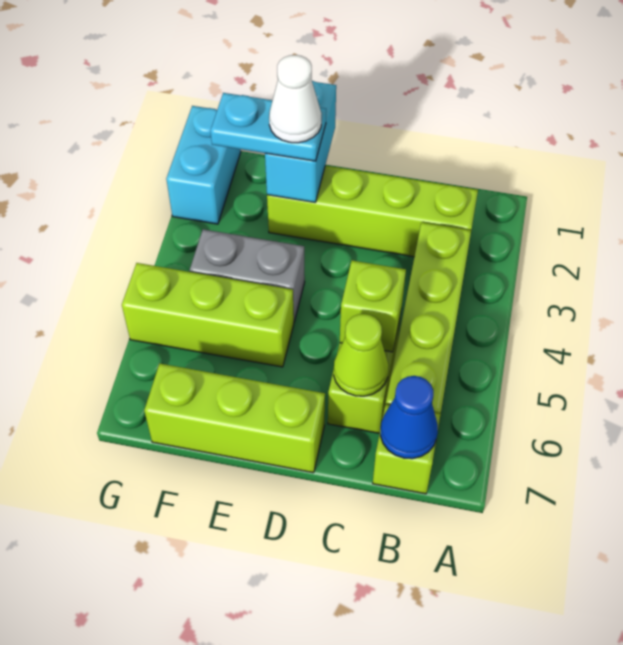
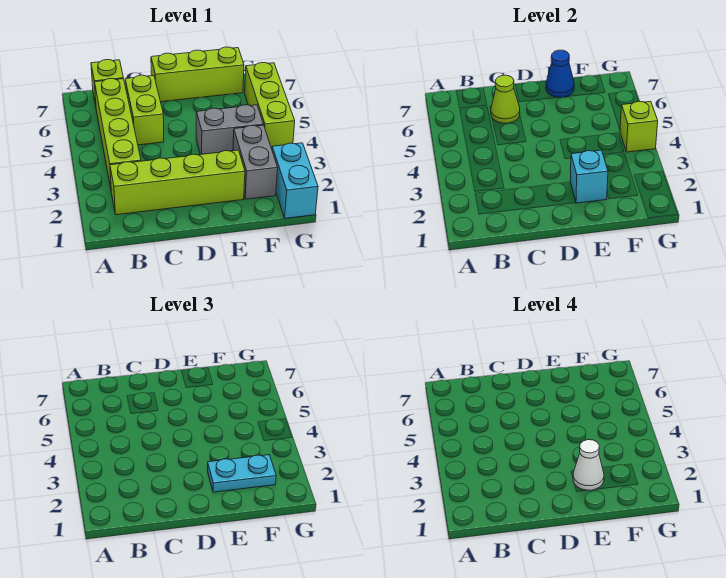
blue 1x1 cone [380,376,438,459] -> blue 1x1 cone moved to [546,50,574,98]
lime 1x1 brick [340,260,406,352] -> lime 1x1 brick moved to [620,101,658,152]
cyan 1x2 brick [265,81,336,202] -> cyan 1x1 brick [570,150,608,203]
lime 1x3 brick [122,263,294,367] -> lime 1x3 brick turned to [245,63,295,149]
none -> grey 1x2 brick [233,125,278,199]

